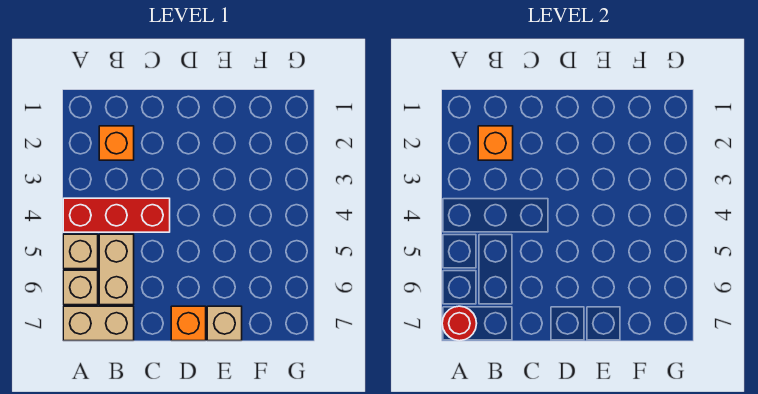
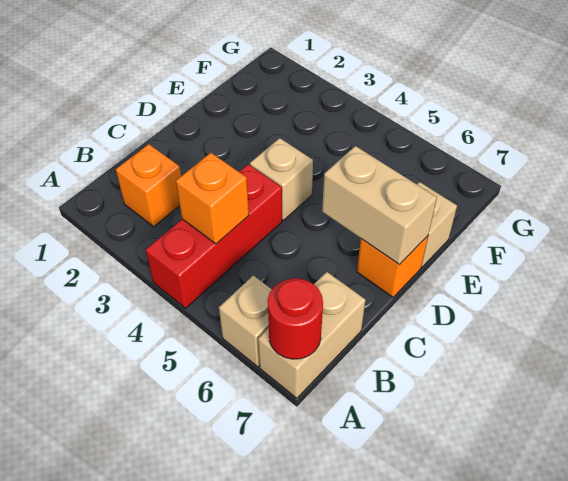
tan 1x1 brick [63,234,98,269] -> tan 1x1 brick moved to [250,138,313,220]
orange 1x1 brick [478,126,513,160] -> orange 1x1 brick moved to [176,153,249,244]
tan 1x2 brick [99,234,134,305] -> tan 1x2 brick moved to [322,146,437,264]

